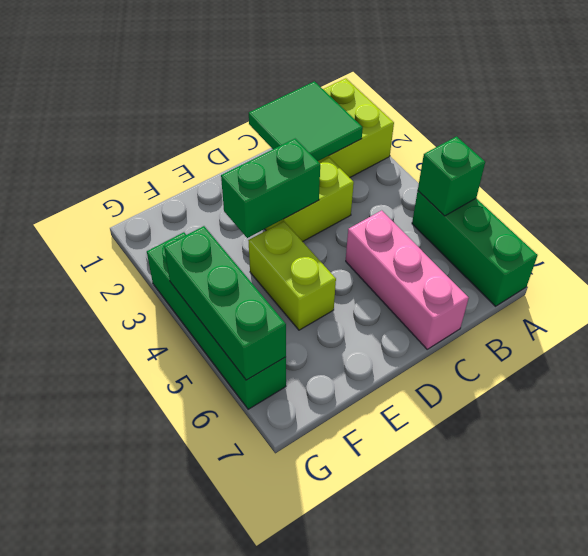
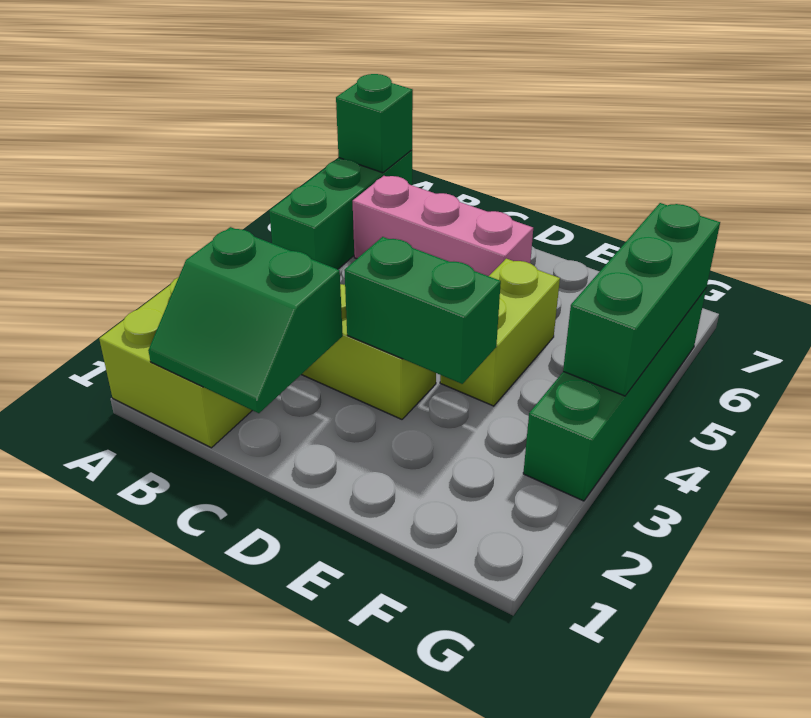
green 1x1 brick [418,136,485,216] -> green 1x1 brick moved to [336,74,413,173]
green 2x2 tile [249,81,363,161] -> green 2x2 slope [148,227,343,413]
pink 1x3 brick [346,210,469,349] -> pink 1x3 brick turned to [353,176,533,276]

